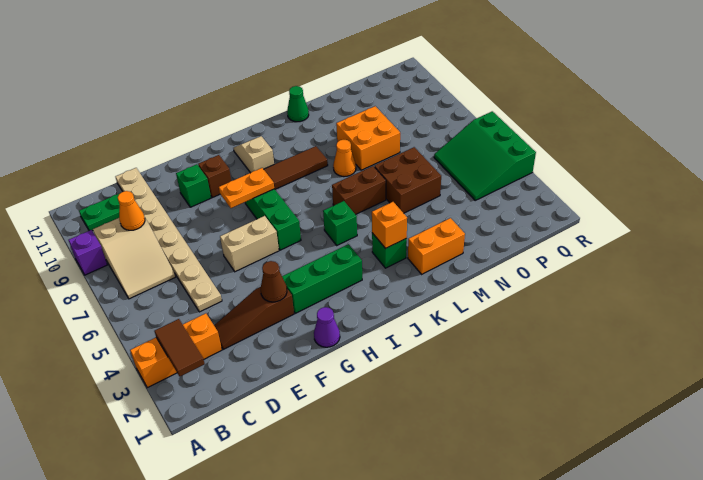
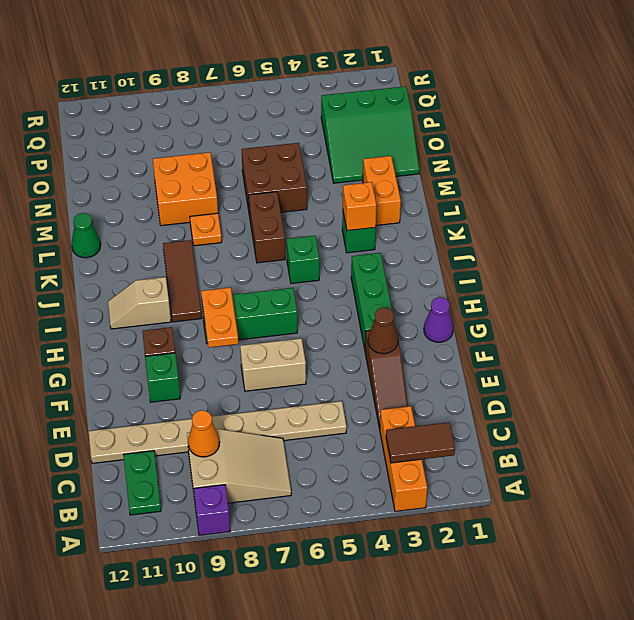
tan 1x2 brick [220,216,279,272] -> tan 1x2 brick turned to [240,338,306,391]
orange 1x1 cone [333,140,356,177] -> orange 1x1 plate [190,213,222,246]
green 3x3 slope [434,111,536,200] -> green 3x3 slope moved to [321,86,419,183]

